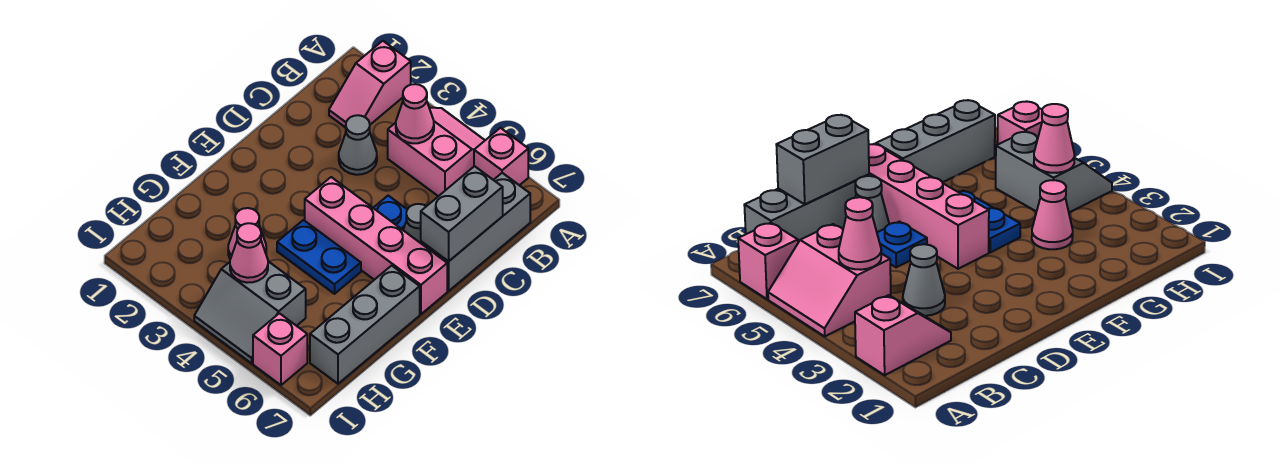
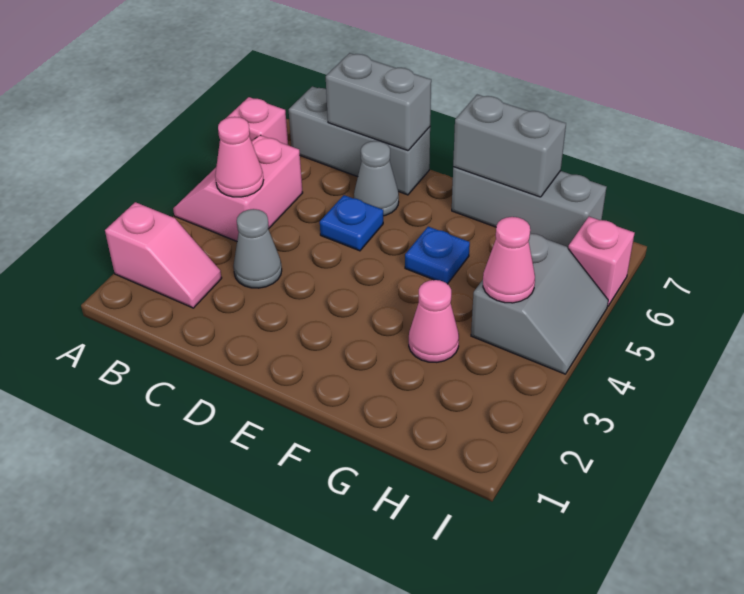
pink 1x4 brick [305,177,447,314] -> none
blue 1x2 plate [277,220,361,294] -> blue 1x1 plate [405,227,470,284]
none -> grey 1x2 brick [453,95,566,197]

